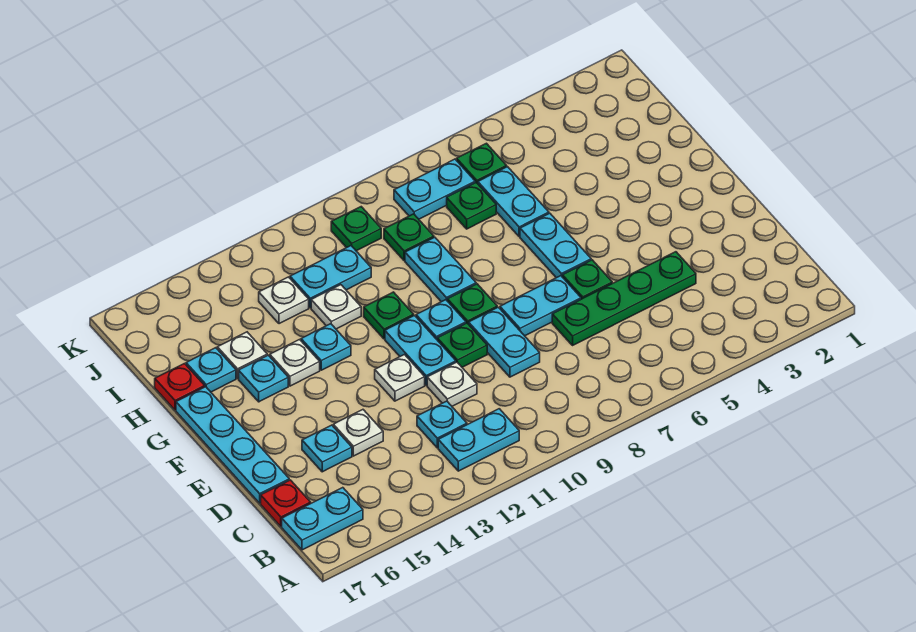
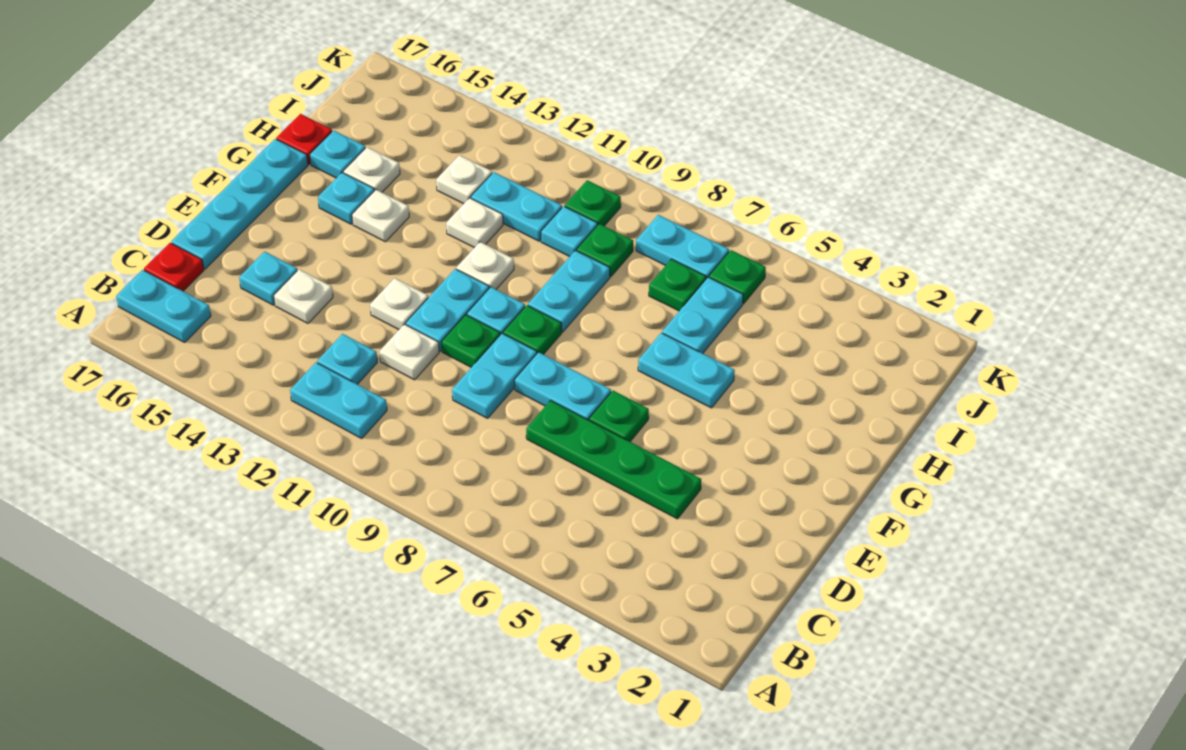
cyan 1x2 plate [520,213,591,278] -> cyan 1x2 plate turned to [638,333,735,408]
green 1x1 plate [364,292,414,339] -> white 1x1 plate [456,242,514,289]
cyan 1x1 plate [301,324,351,370] -> cyan 1x1 plate moved to [541,206,597,257]

